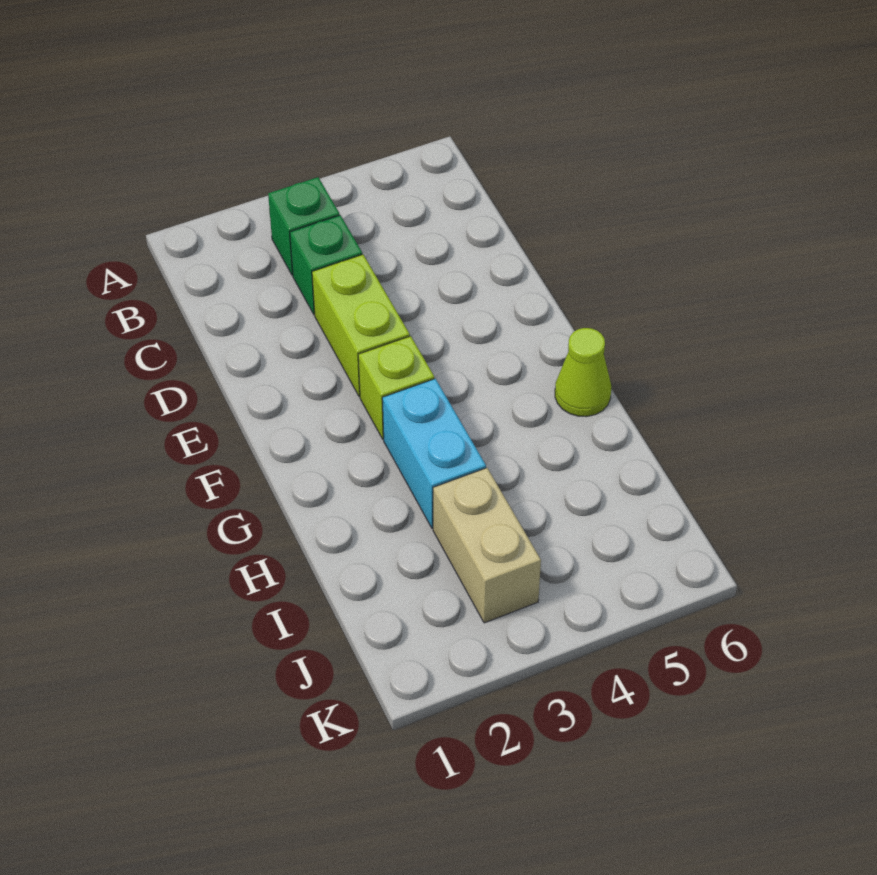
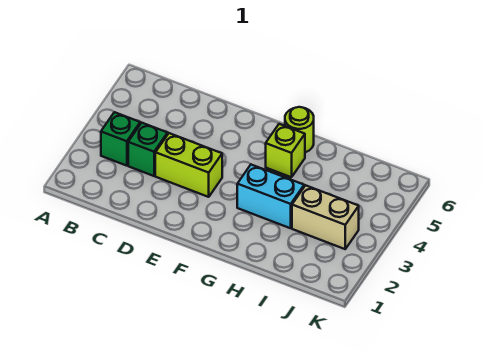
lime 1x1 brick [358,336,434,439] -> lime 1x1 brick moved to [266,124,305,177]
lime 1x1 cone [555,328,611,417] -> lime 1x1 round brick [285,107,314,152]

